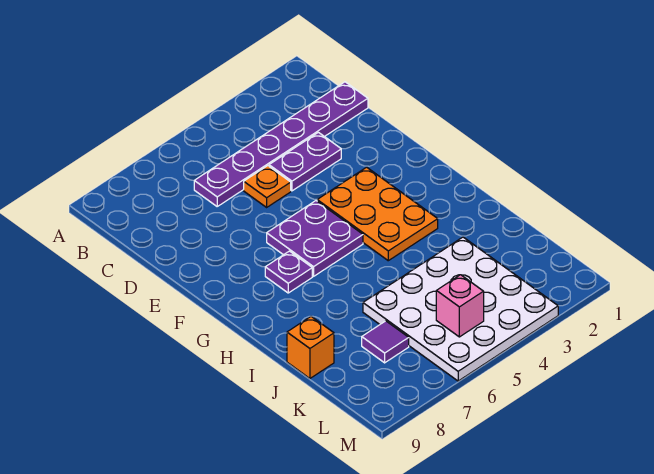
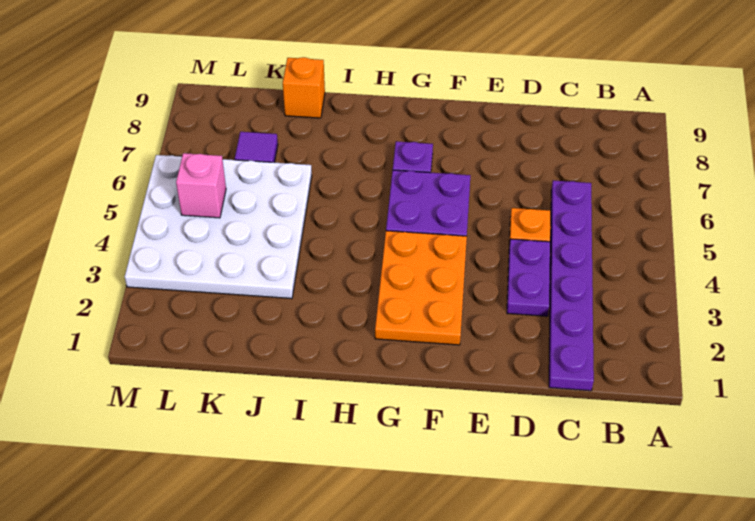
orange 2x3 plate [317,167,438,261] -> orange 2x3 plate turned to [375,231,467,345]

